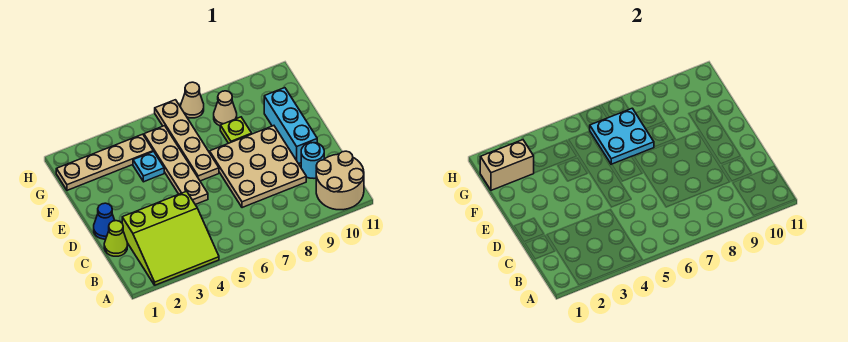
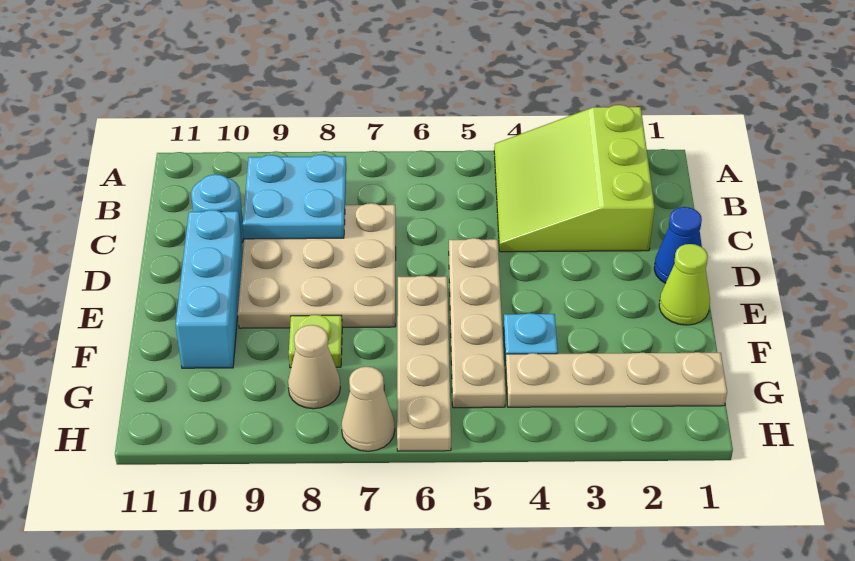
lime 3x3 slope [122,191,219,285] -> lime 3x3 slope turned to [494,105,655,252]
tan 2x2 round brick [316,151,364,210] -> none
lime 1x1 cone [104,221,127,256] -> lime 1x1 cone moved to [659,244,710,325]
cyan 2x2 plate [589,108,654,164] -> cyan 2x2 plate moved to [243,155,346,239]
tan 1x2 brick [480,140,534,190] -> none

